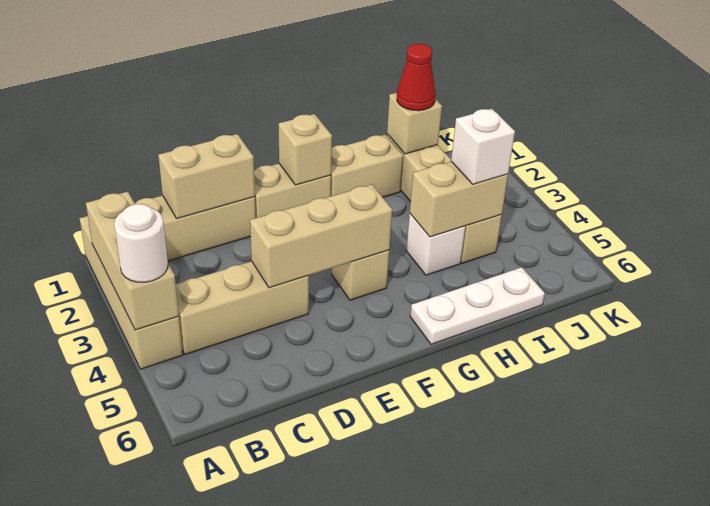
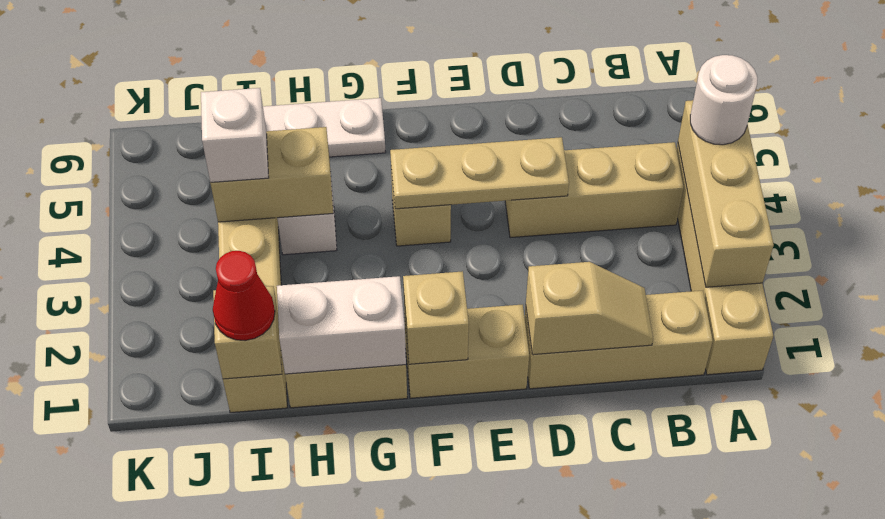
tan 1x2 brick [158,134,255,219] -> tan 1x2 slope [526,262,653,355]
tan 1x3 brick [250,185,392,288] -> tan 1x3 plate [390,137,569,209]
none -> white 1x2 brick [277,276,406,374]

